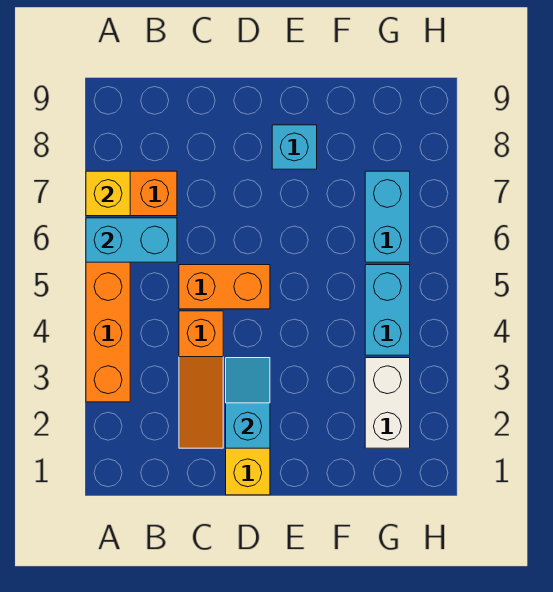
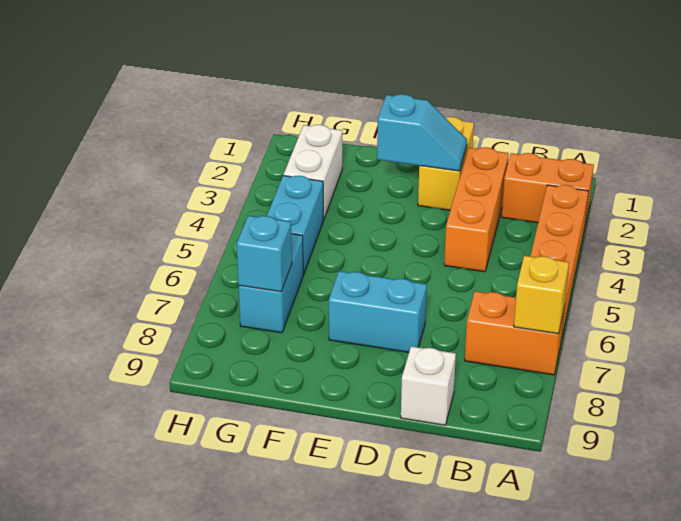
cyan 1x2 brick [86,218,177,262] -> cyan 1x2 brick moved to [329,271,427,352]
orange 1x3 slope [179,311,223,448] -> orange 1x3 brick [444,147,509,272]
orange 1x2 brick [179,265,270,309] -> orange 1x2 brick moved to [502,153,594,229]
none -> white 1x1 brick [401,346,456,425]
cyan 1x2 slope [226,358,270,448] -> cyan 1x2 slope turned to [377,94,467,171]
cyan 1x1 brick [272,125,317,169] -> cyan 1x1 brick moved to [237,216,292,292]

